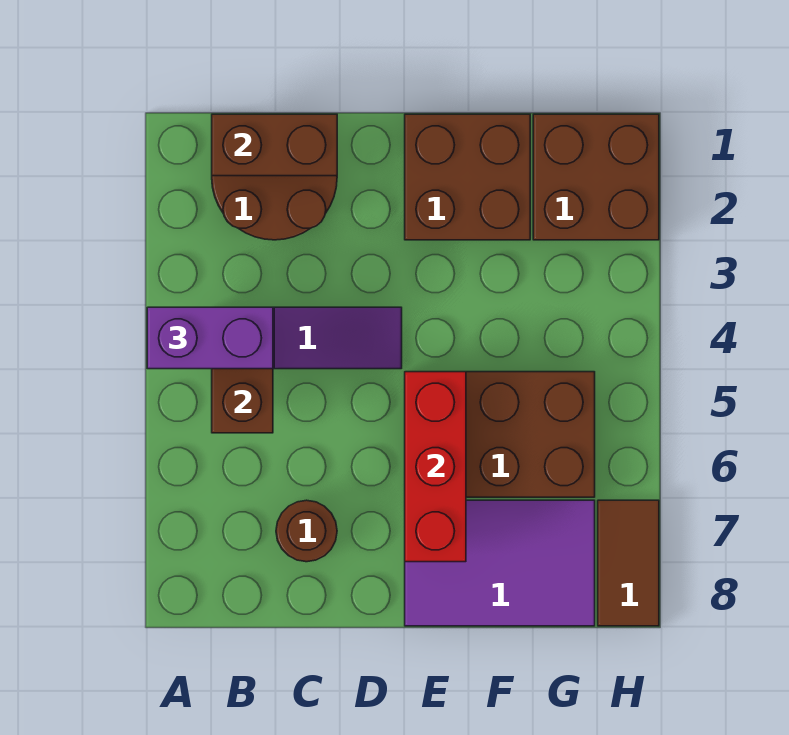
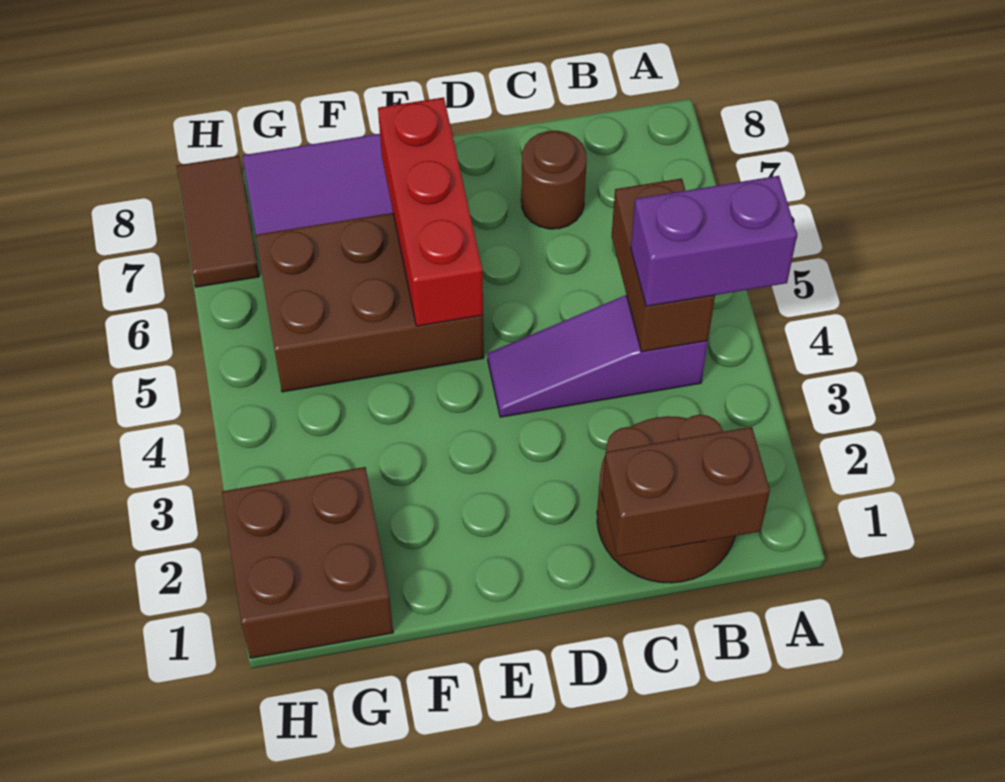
brown 2x2 brick [405,114,530,240] -> none

